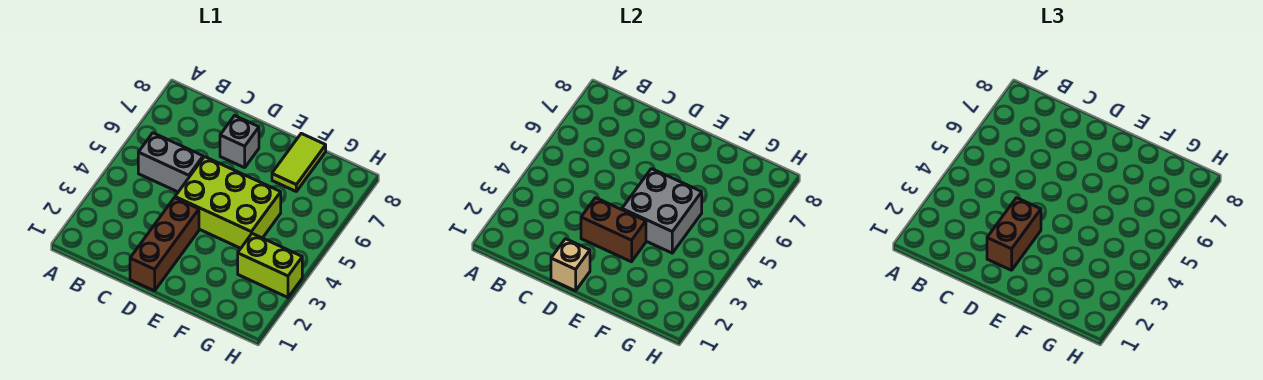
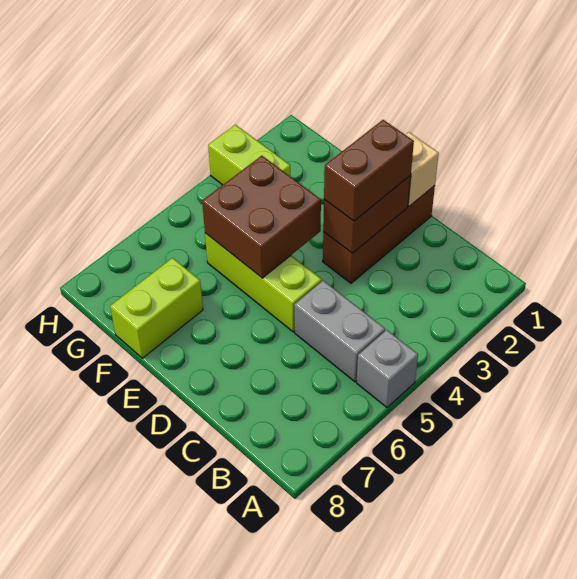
brown 1x2 brick [581,198,646,262] -> brown 1x2 brick turned to [323,176,411,253]
lime 2x3 brick [175,157,281,248] -> lime 1x3 brick [205,233,322,332]
grey 1x1 brick [220,116,259,168] -> grey 1x1 brick moved to [357,330,418,407]
grey 2x2 brick [622,169,702,253] -> brown 2x2 brick [202,156,321,278]
lime 1x2 tile [272,133,326,191] -> lime 1x2 brick [110,258,203,358]

